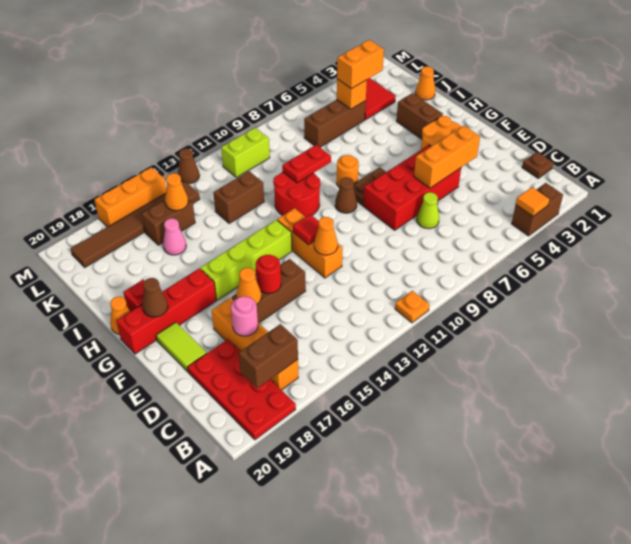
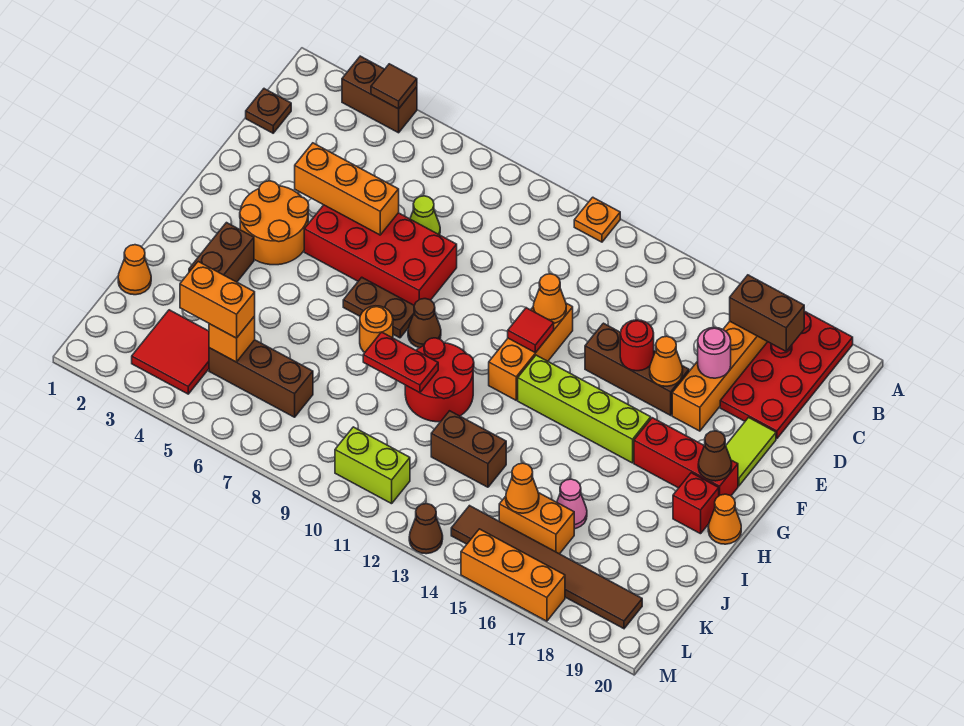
orange 1x1 tile [516,187,549,216] -> brown 1x1 tile [371,64,417,109]
red 1x4 brick [117,268,216,354] -> red 1x3 brick [634,418,738,496]
brown 1x2 brick [142,199,195,245] -> orange 1x2 brick [499,493,574,554]

